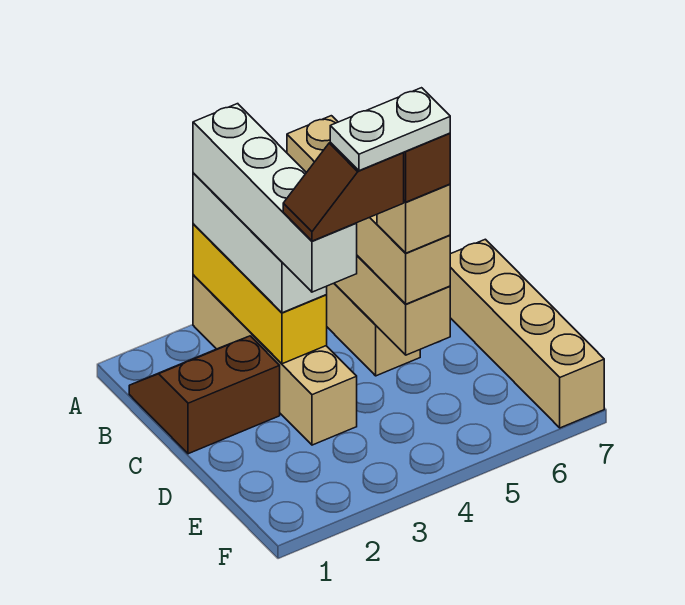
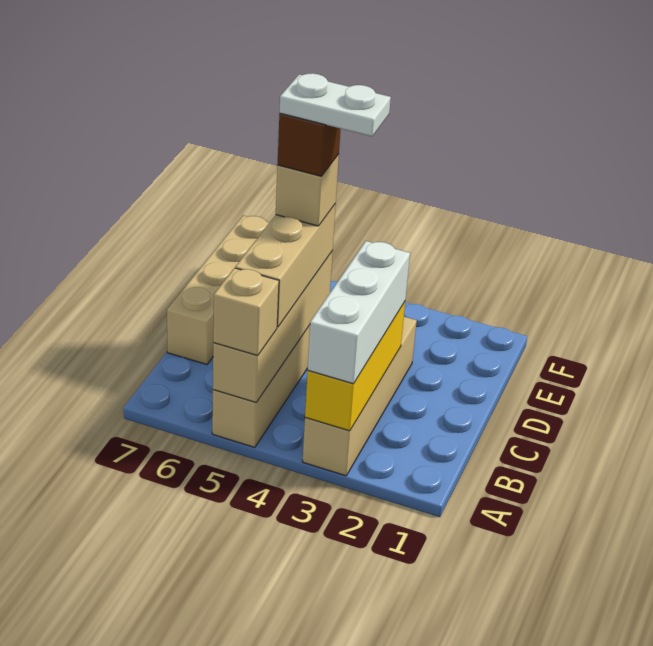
white 1x4 brick [193,104,357,292] -> none
brown 2x2 slope [129,336,280,454] -> none
brown 1x2 slope [283,142,404,241] -> none

